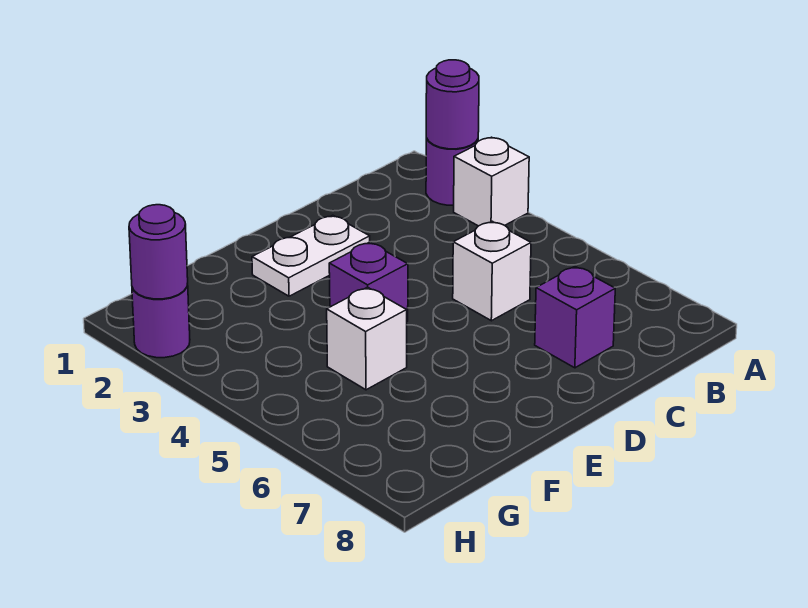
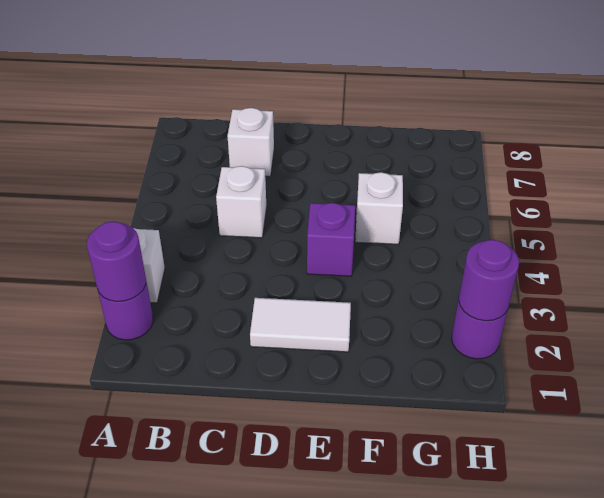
purple 1x1 brick [535,267,615,368] -> white 1x1 brick [228,108,274,176]
white 1x2 plate [252,215,370,296] -> white 1x2 tile [250,298,351,352]

